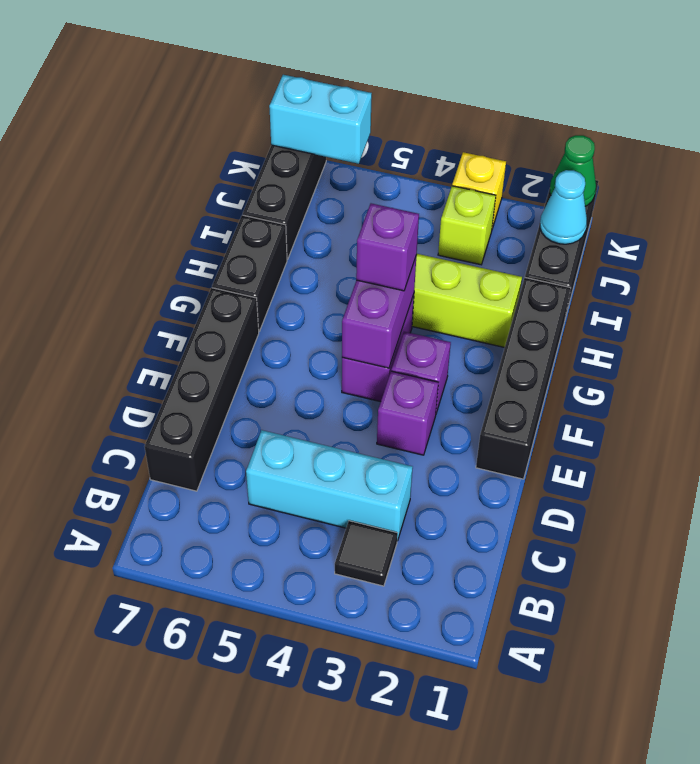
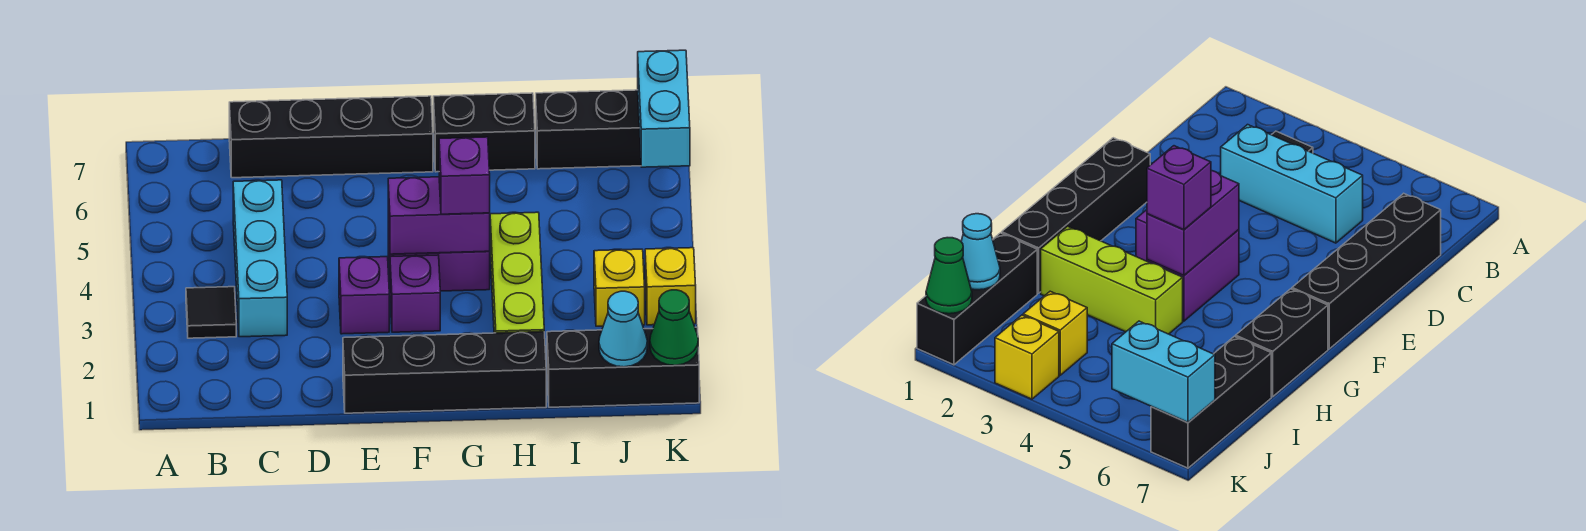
lime 1x1 brick [438,186,496,265] -> yellow 1x1 brick [594,249,645,326]

